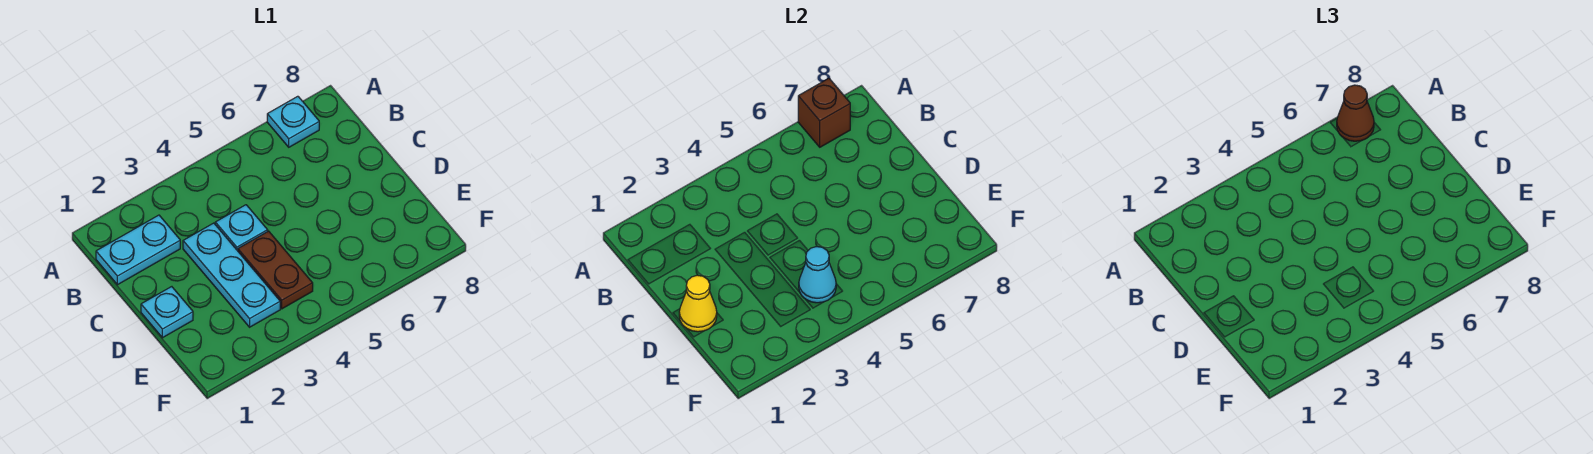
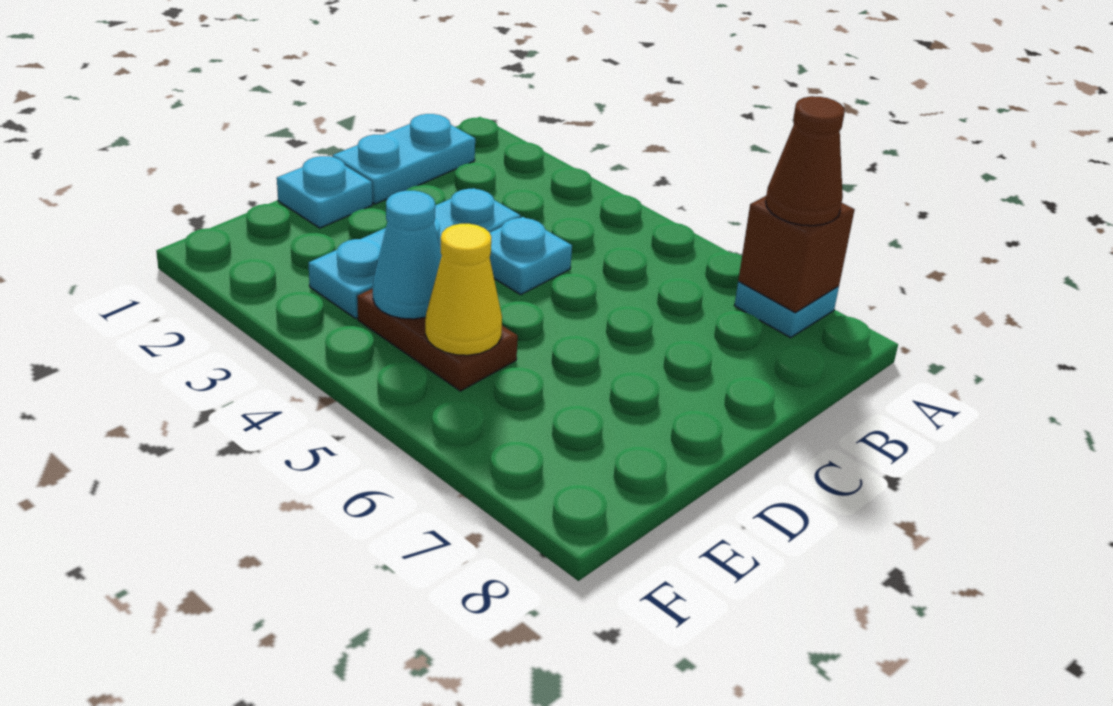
cyan 1x2 plate [96,215,180,285] -> cyan 1x2 plate turned to [332,114,475,204]
yellow 1x1 cone [679,275,717,332] -> yellow 1x1 cone moved to [425,224,502,355]
brown 1x2 plate [238,231,313,309] -> brown 1x2 plate turned to [357,288,518,391]

